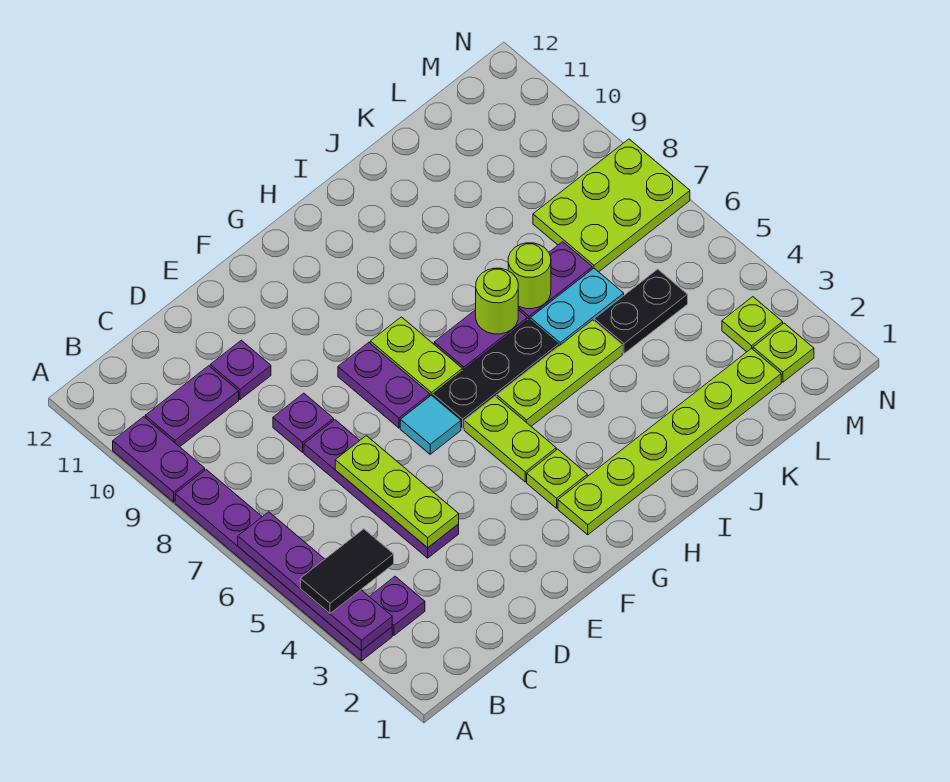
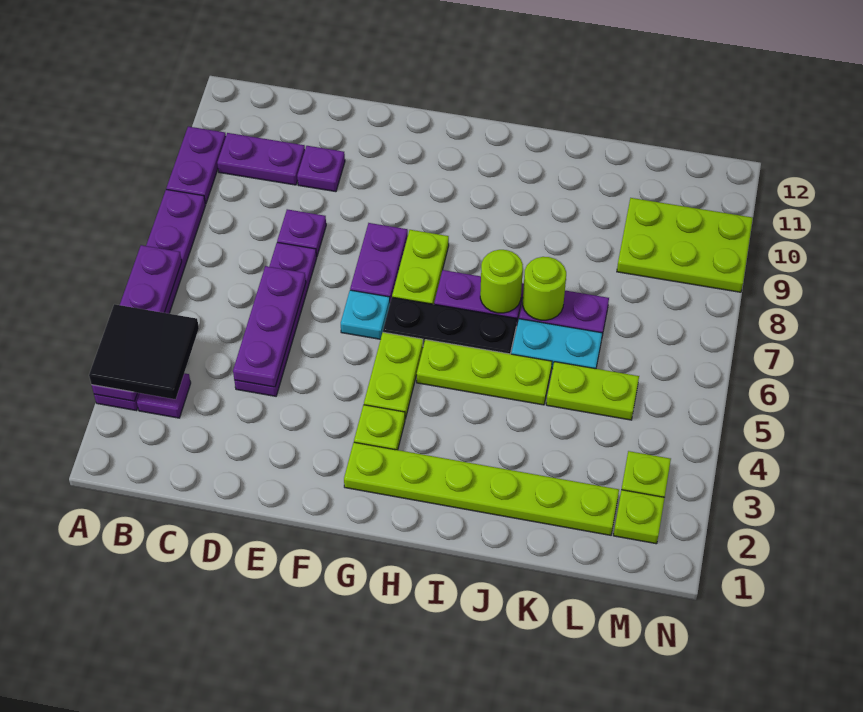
black 1x2 tile [300,529,394,613] -> black 2x2 tile [89,304,199,399]
lime 1x3 plate [335,436,459,548] -> purple 1x3 plate [233,266,306,387]
cyan 1x1 tile [400,395,461,454] -> cyan 1x1 plate [341,290,390,339]
black 1x2 plate [594,269,688,354] -> lime 1x2 plate [546,362,639,420]
lime 2x3 plate [533,139,690,272] -> lime 2x3 plate moved to [617,198,753,292]

